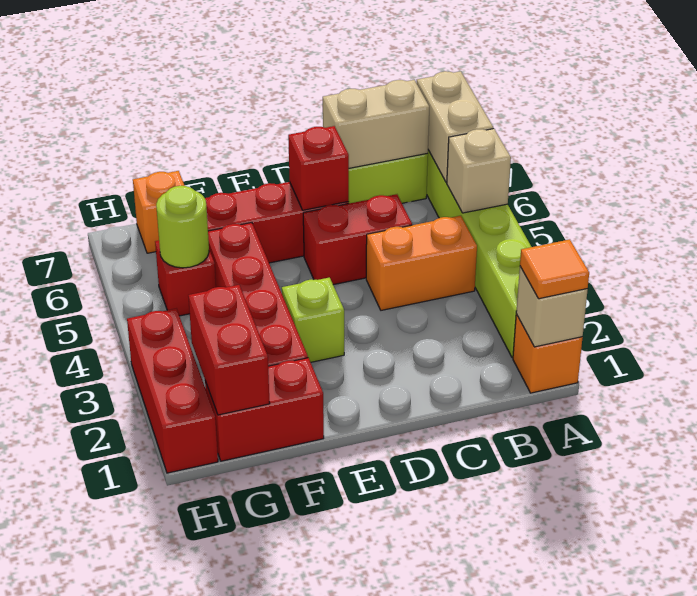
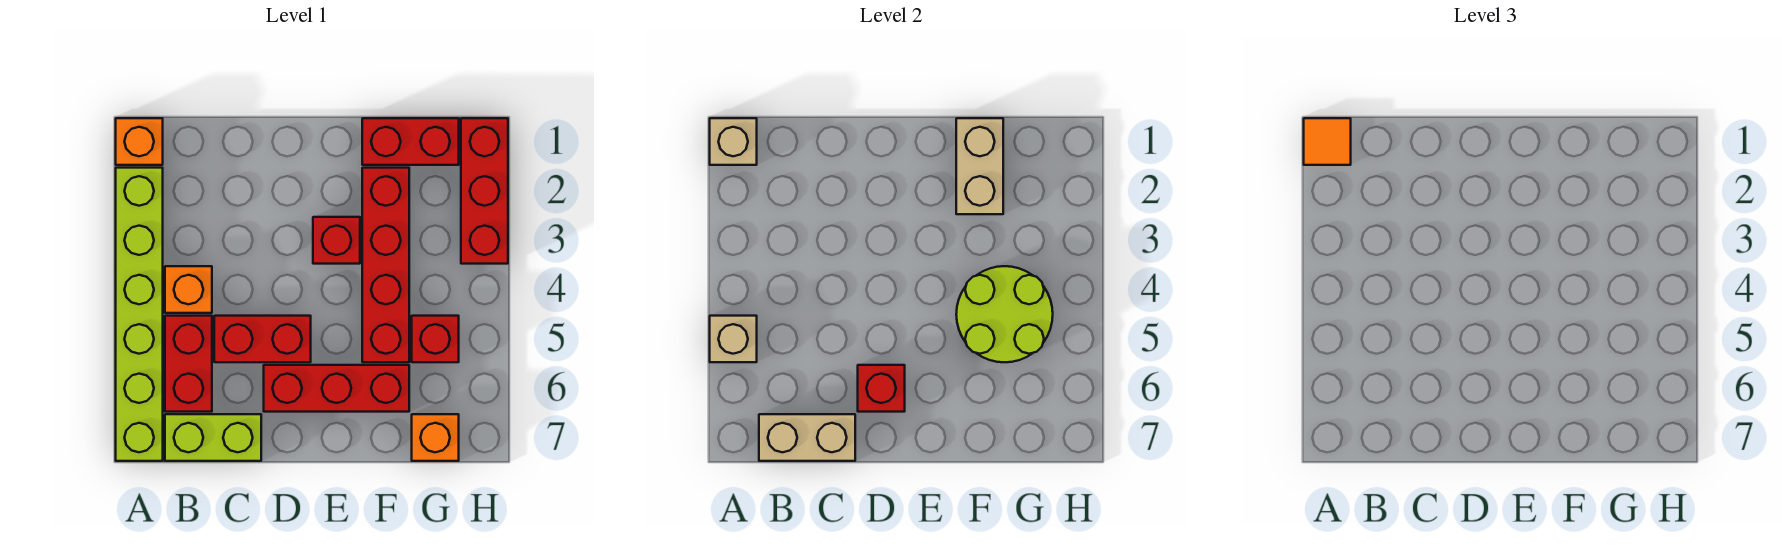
tan 1x2 brick [417,71,493,182] -> tan 1x2 brick moved to [956,118,1003,214]
orange 1x2 brick [366,216,477,310] -> orange 1x1 brick [165,266,212,313]
lime 1x1 brick [282,278,344,362] -> red 1x1 brick [313,217,360,264]
red 1x2 brick [188,285,270,415] -> red 1x2 brick moved to [165,316,212,412]
lime 1x1 round brick [156,186,209,268] -> lime 2x2 round brick [956,266,1053,362]

